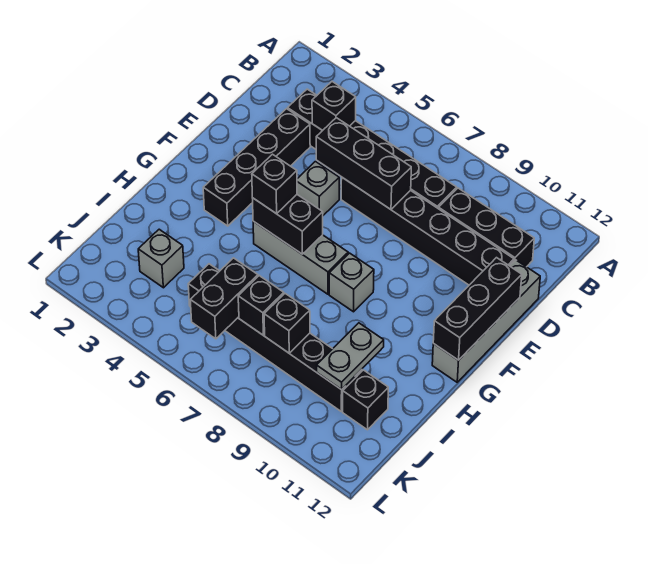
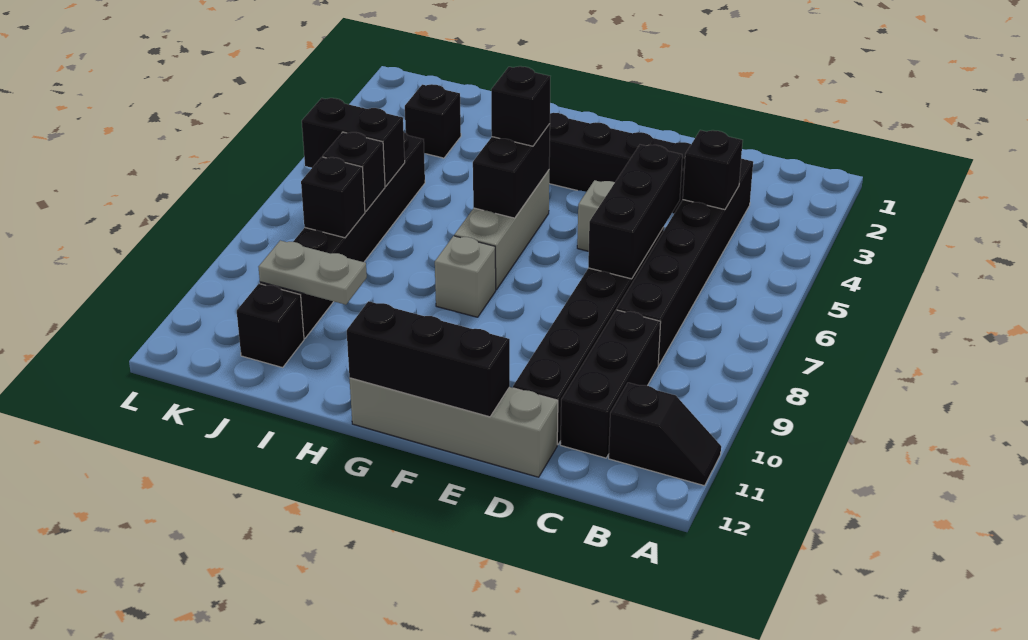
none -> black 1x2 slope [609,383,721,486]
grey 1x1 brick [138,229,184,288] -> black 1x1 brick [405,84,461,158]

